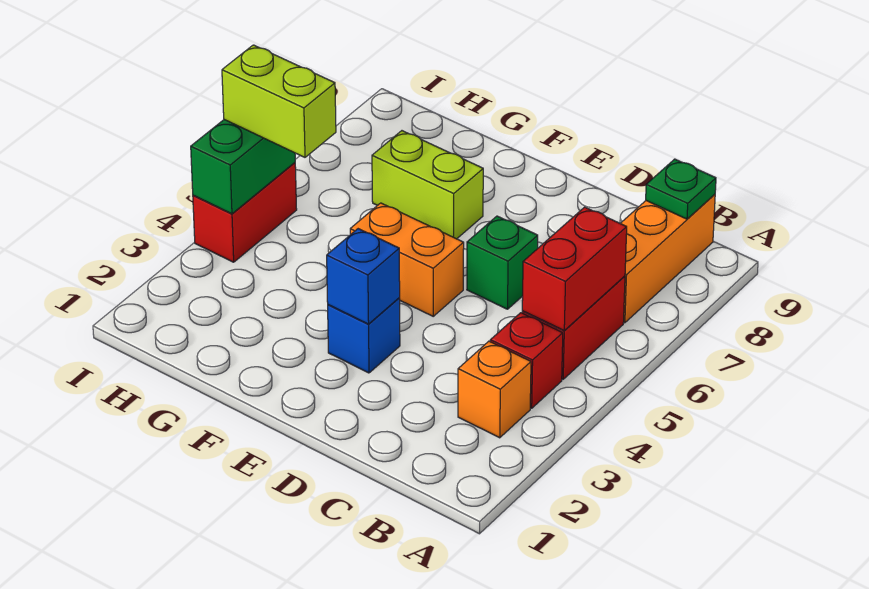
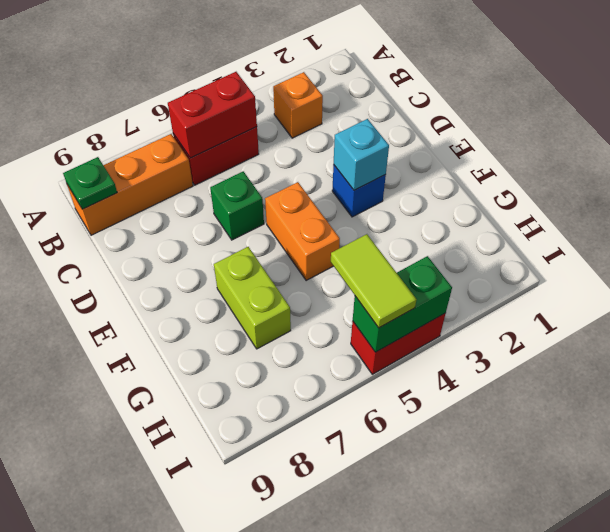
red 1x1 brick [490,313,563,408] -> none
blue 1x1 brick [327,229,400,324] -> cyan 1x1 brick [334,119,389,190]
lime 1x2 brick [222,45,336,157] -> lime 1x2 tile [331,234,417,328]

